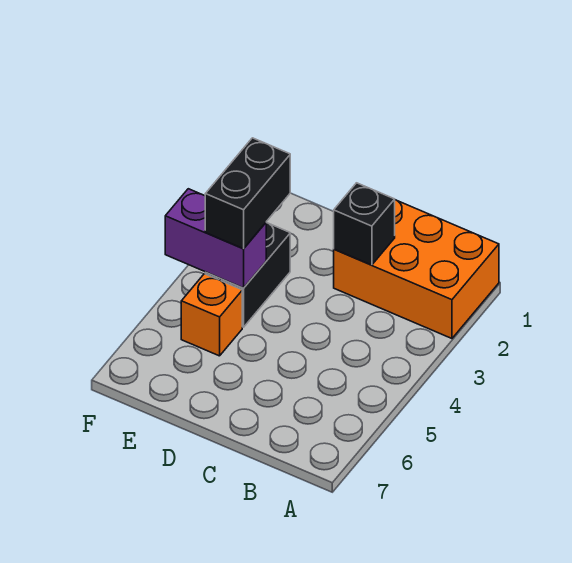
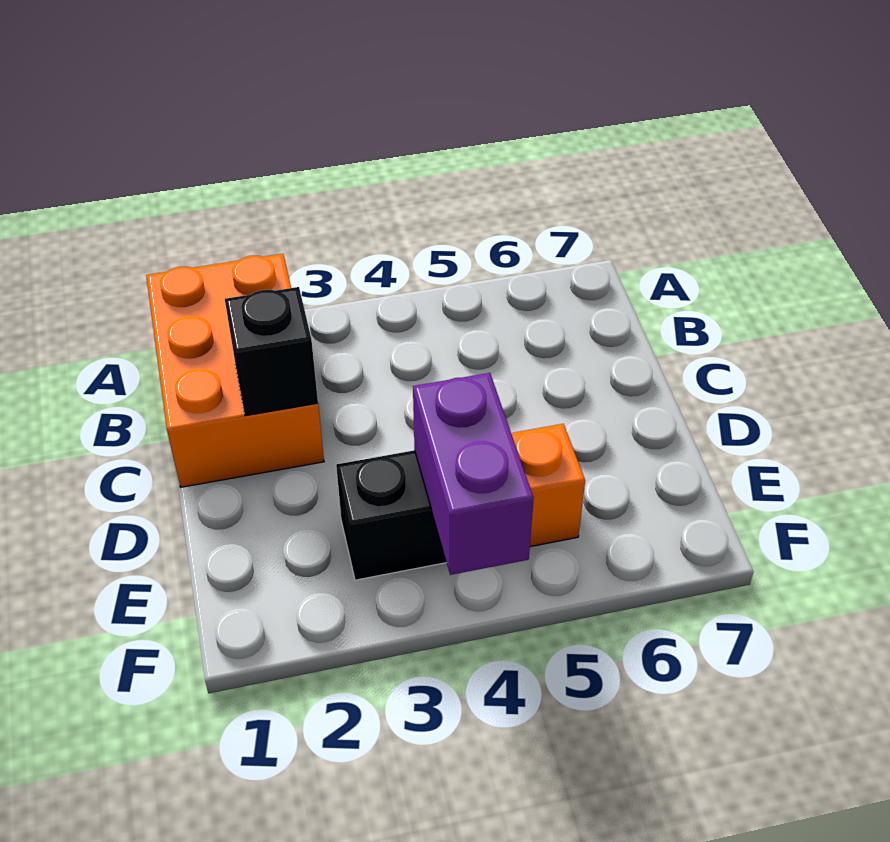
black 1x2 brick [205,138,290,249] -> none

